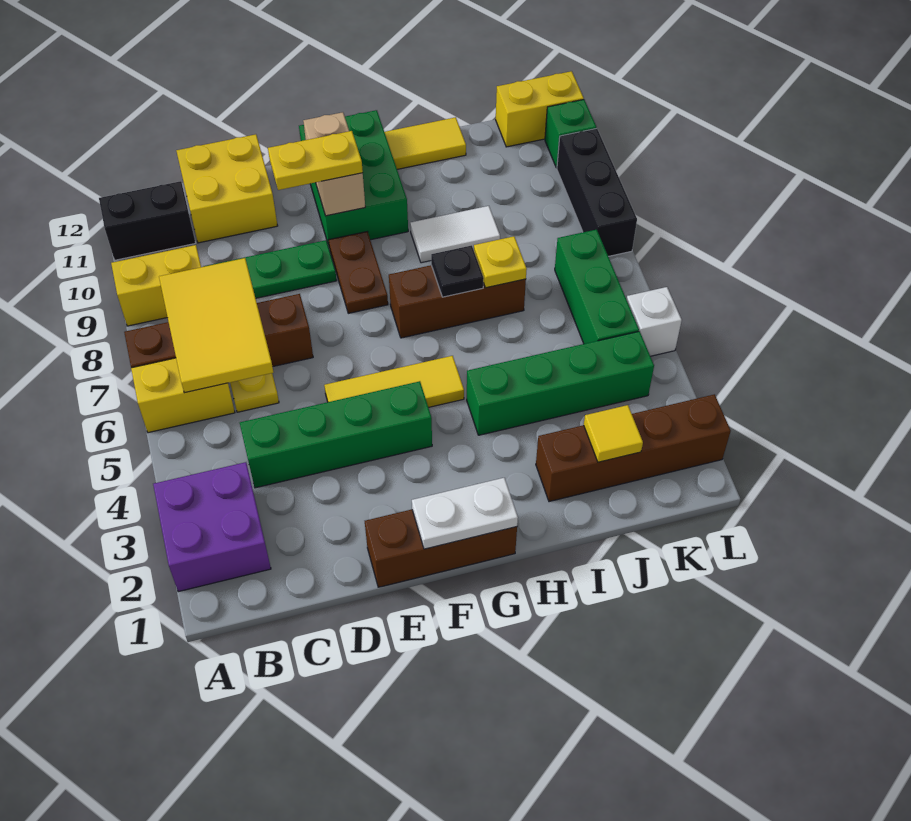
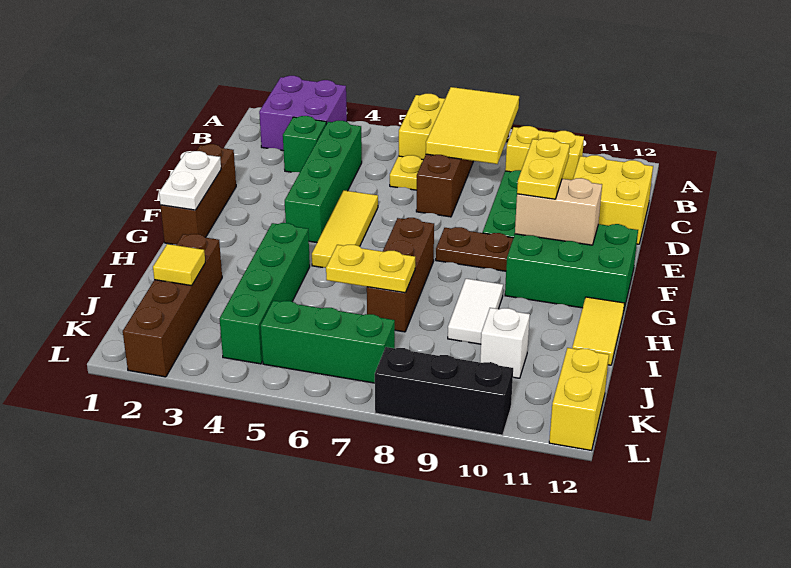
yellow 1x2 brick [111,245,201,326] -> yellow 1x2 brick turned to [505,126,584,180]
black 1x2 brick [99,181,196,260] -> none
yellow 2x3 tile [159,258,273,393] -> yellow 2x3 tile turned to [426,87,519,164]
black 1x1 plate [431,245,484,297] -> none
yellow 1x1 plate [474,236,527,288] -> yellow 1x2 plate [326,245,415,293]
white 1x1 brick [626,287,682,356] -> white 1x1 brick moved to [480,308,530,378]
green 1x1 brick [545,100,596,168] -> green 1x1 brick moved to [283,116,326,172]

